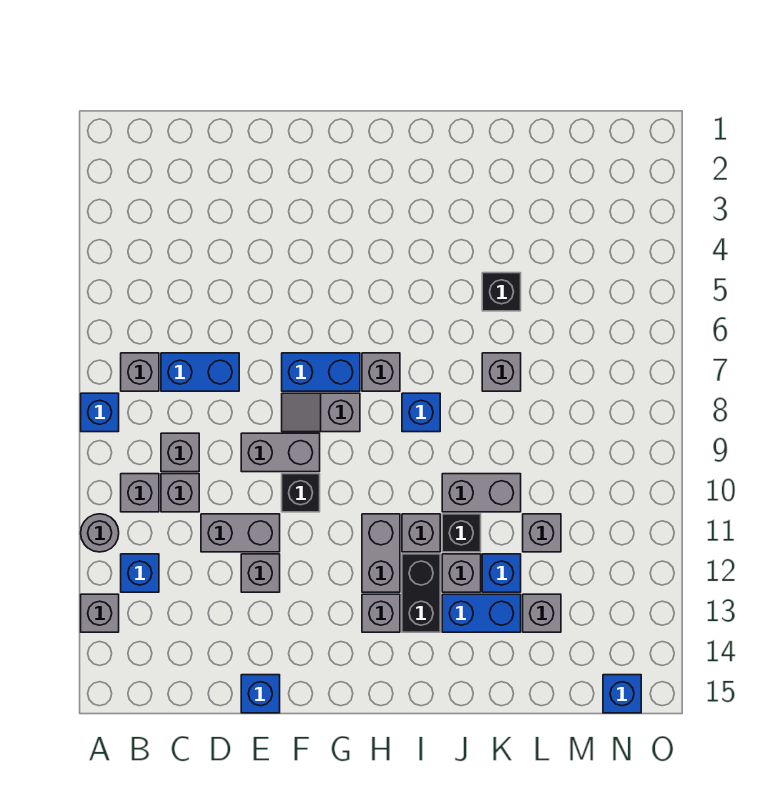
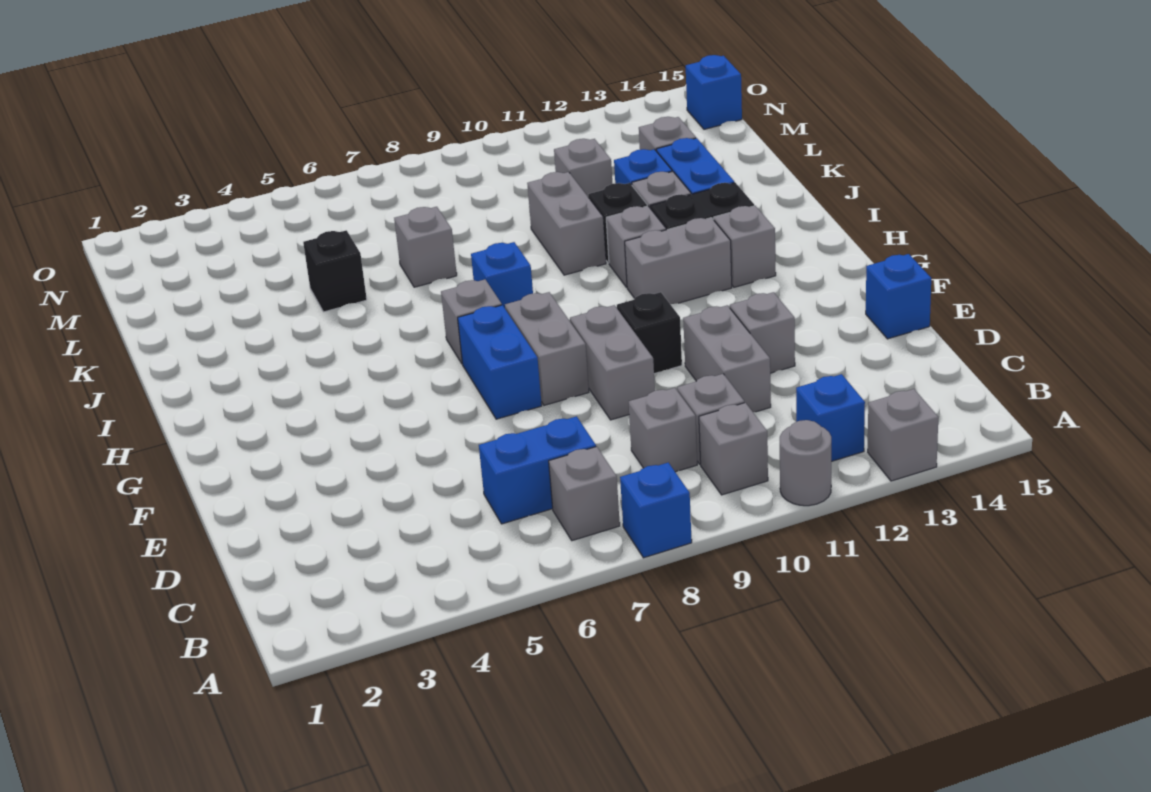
blue 1x2 brick [161,353,239,391] -> blue 1x2 brick turned to [479,416,596,524]
grey 1x2 slope [282,393,360,432] -> grey 1x2 brick [505,292,589,405]

